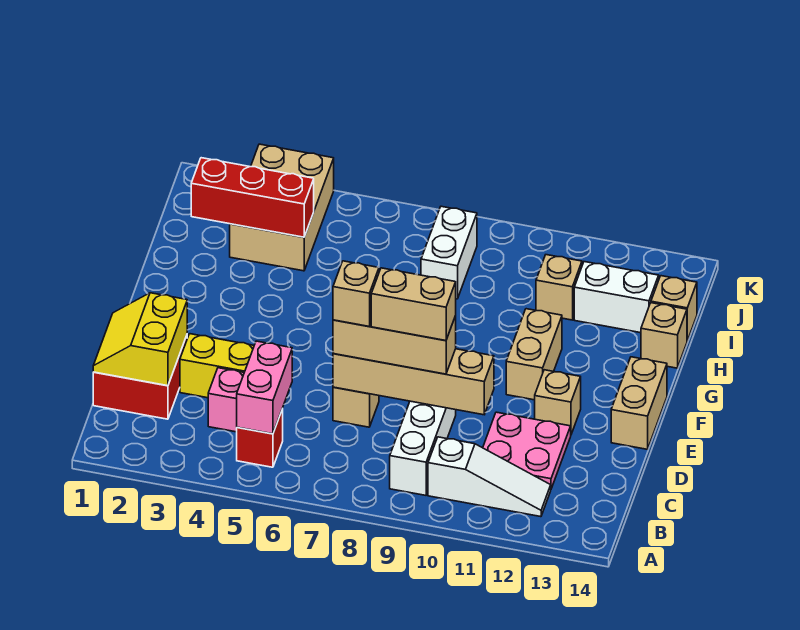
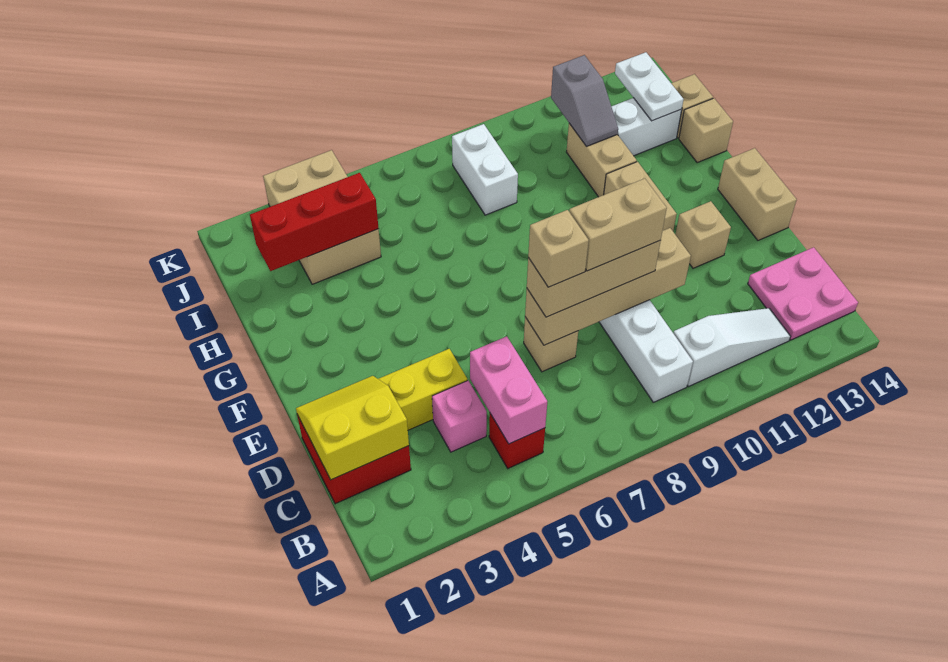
yellow 2x2 slope [93,293,187,386] -> yellow 2x2 slope turned to [296,376,409,480]
pink 2x2 plate [483,412,571,489] -> pink 2x2 plate moved to [748,247,858,340]
tan 1x1 brick [536,255,582,320] -> tan 1x2 brick [567,123,637,197]
none -> grey 1x2 slope [551,55,618,146]
none -> white 1x2 plate [615,52,684,121]

